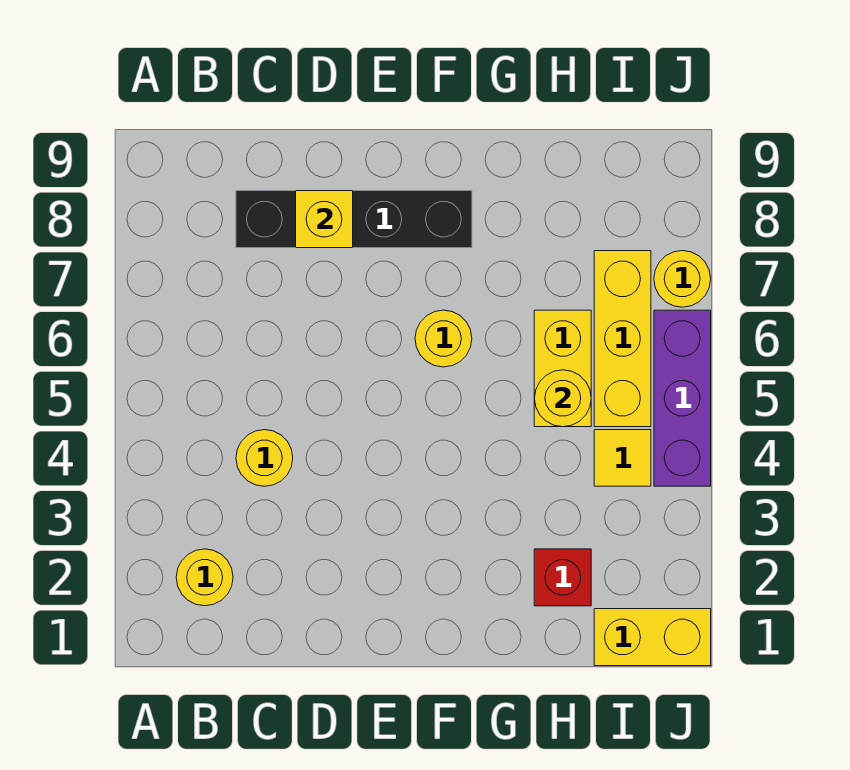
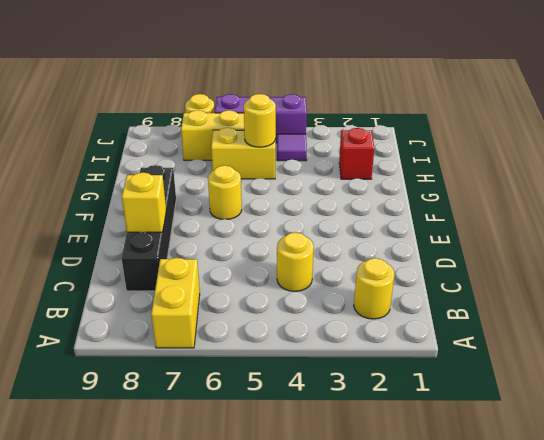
yellow 1x2 brick [594,609,711,666] -> yellow 1x2 brick moved to [151,258,200,348]
yellow 1x1 tile [594,430,651,486] -> purple 1x1 tile [277,134,307,161]

